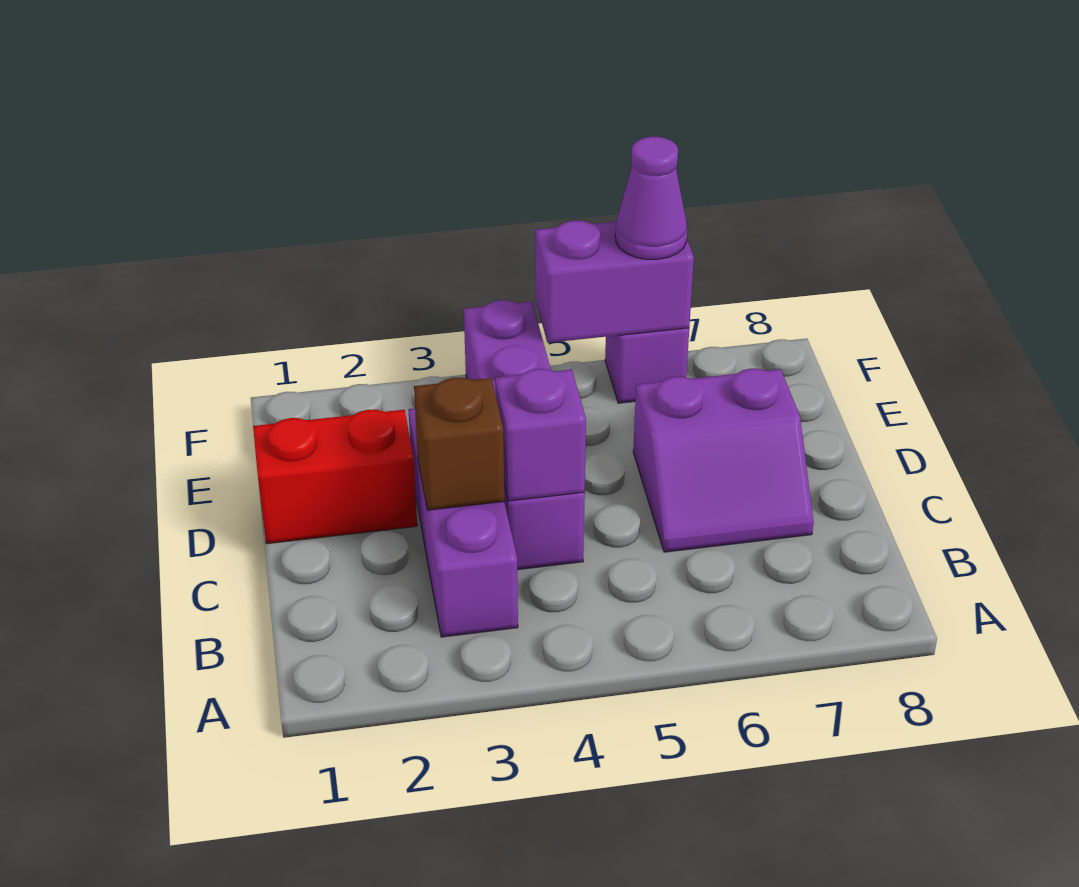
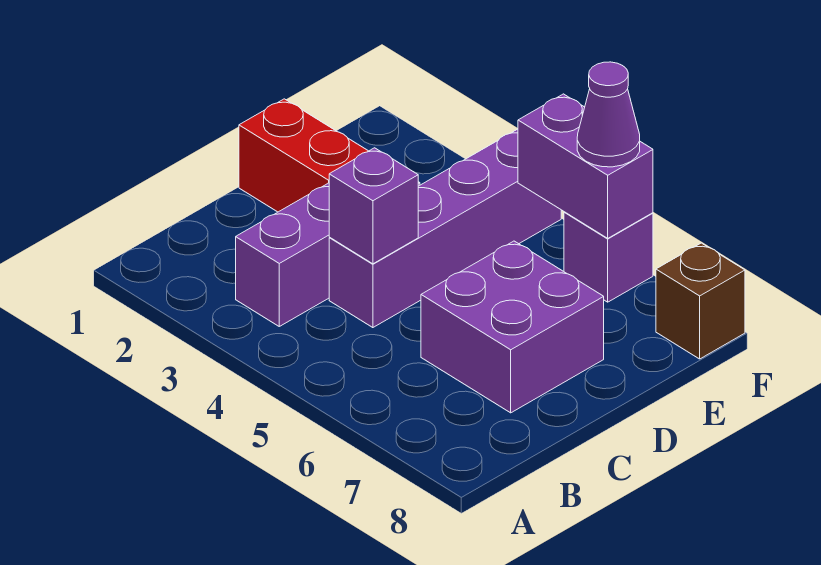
brown 1x1 brick [414,378,504,510] -> brown 1x1 brick moved to [656,243,745,359]
purple 2x2 slope [633,369,814,552] -> purple 2x2 brick [421,241,604,413]

